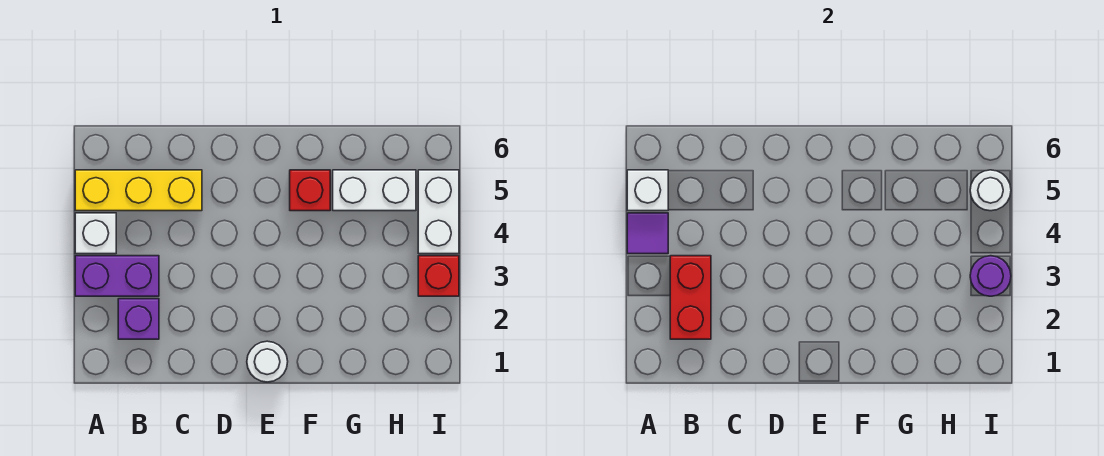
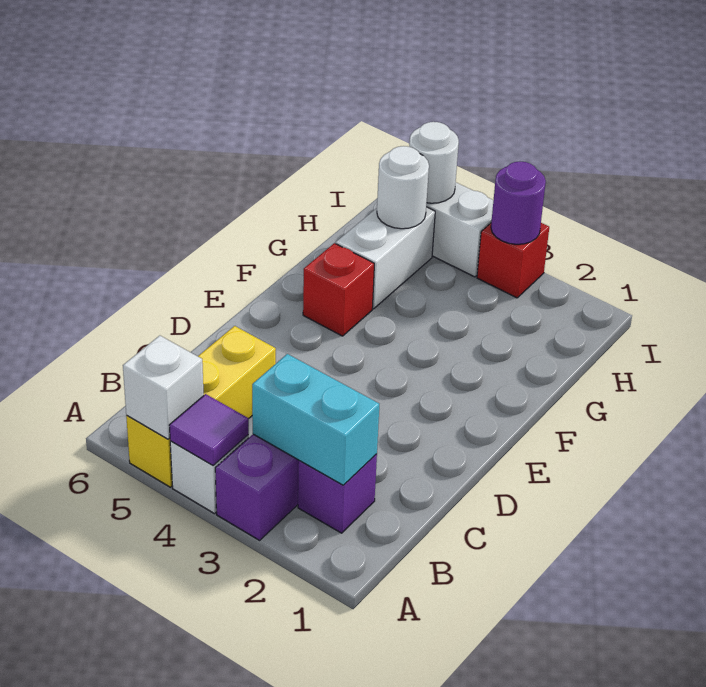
red 1x2 brick [670,256,711,339] -> cyan 1x2 brick [252,354,379,485]
white 1x1 round brick [247,341,288,382] -> white 1x1 round brick moved to [377,146,429,229]

